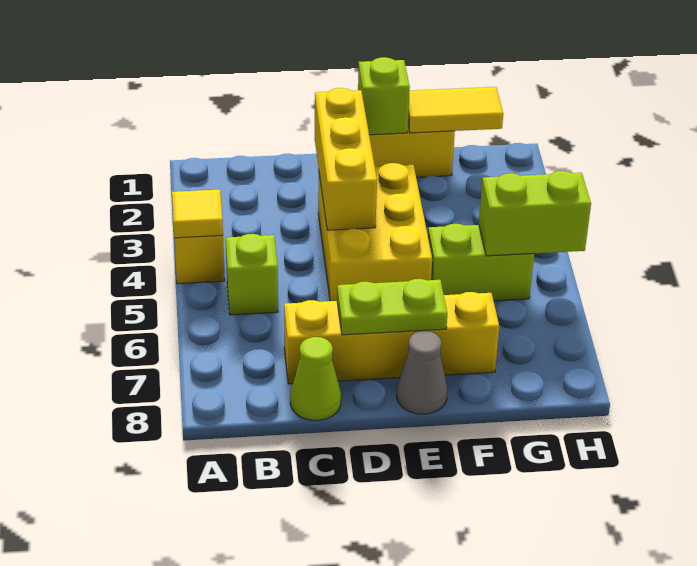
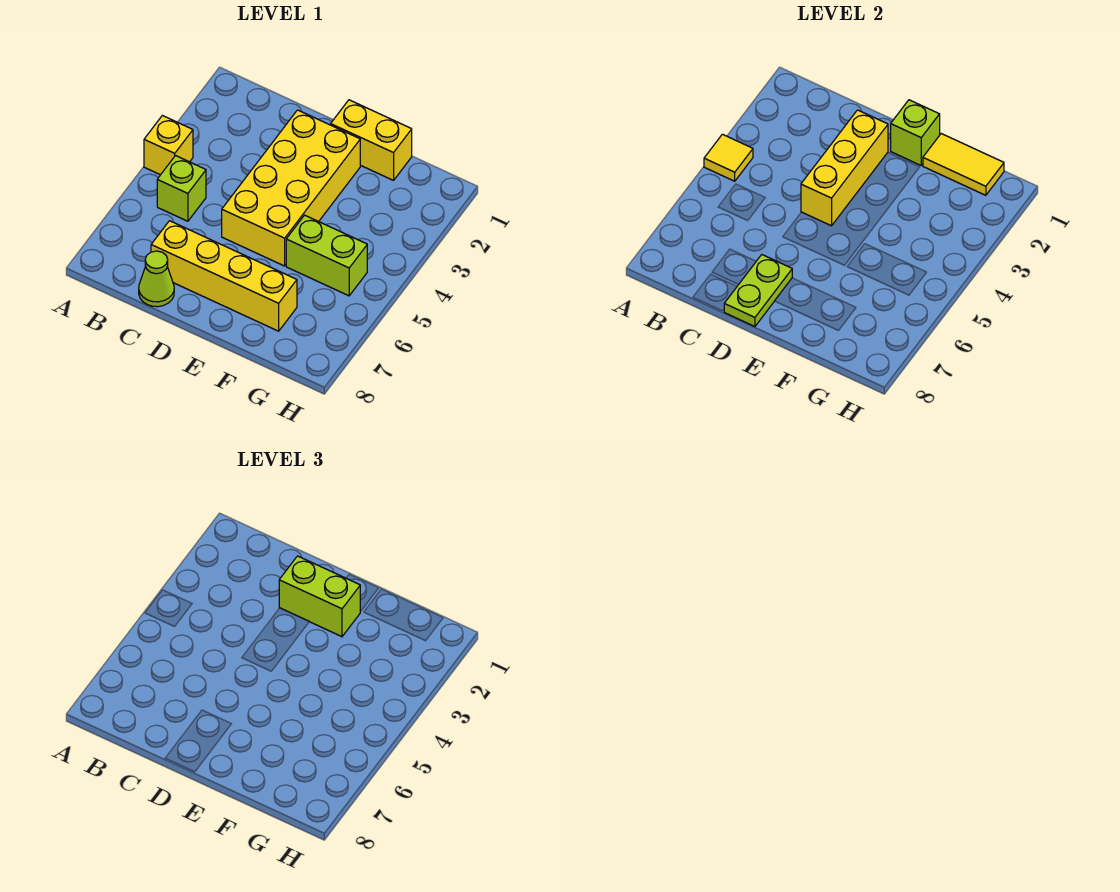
yellow 2x3 brick [318,163,432,301] -> yellow 2x4 brick [222,110,360,266]
lime 1x2 plate [337,279,447,335] -> lime 1x2 plate turned to [724,255,792,326]
grey 1x1 cone [397,331,447,414] -> none
lime 1x2 brick [479,171,591,256] -> lime 1x2 brick moved to [279,556,360,637]

